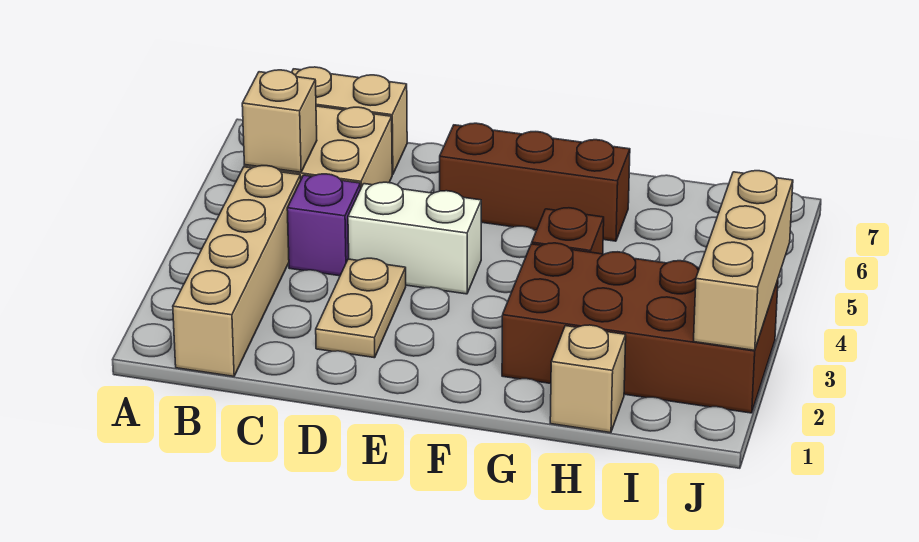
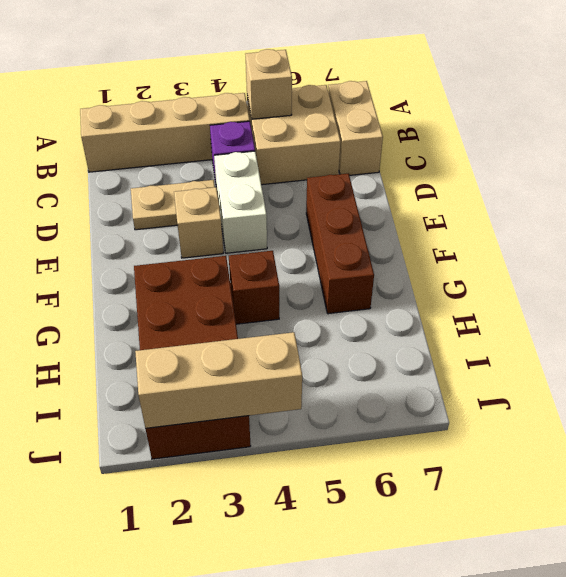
tan 1x1 brick [550,325,626,433] -> tan 1x1 brick moved to [174,187,223,258]

